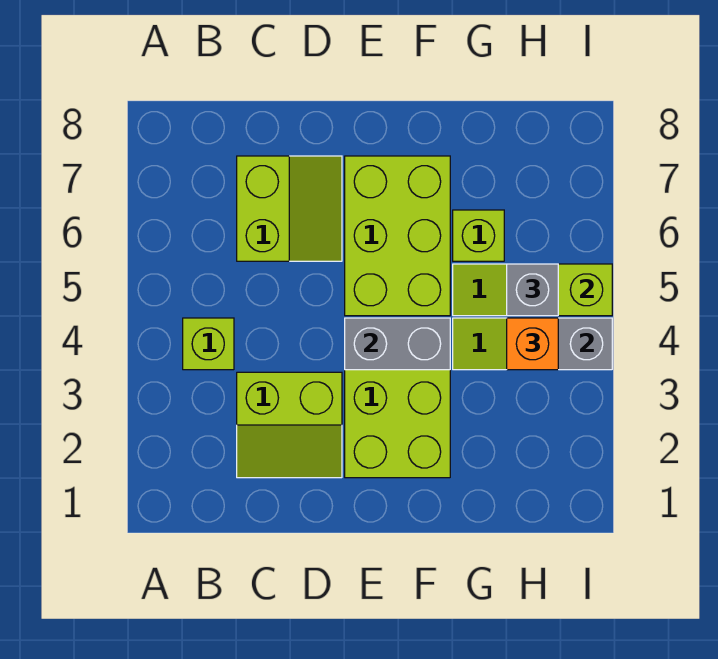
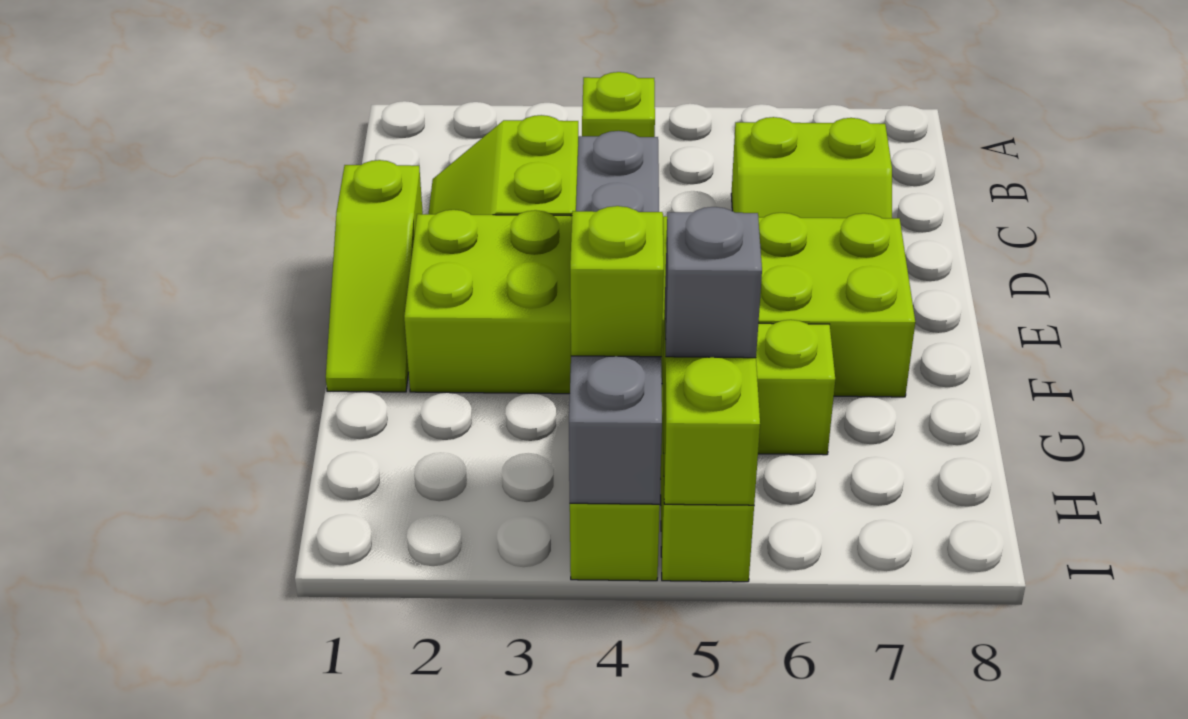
none -> lime 1x3 slope [326,160,423,392]
orange 1x1 brick [507,318,558,370] -> lime 1x1 brick [570,206,664,357]

